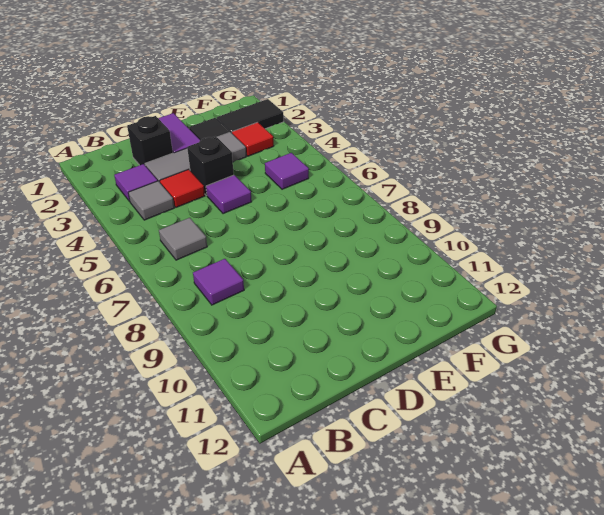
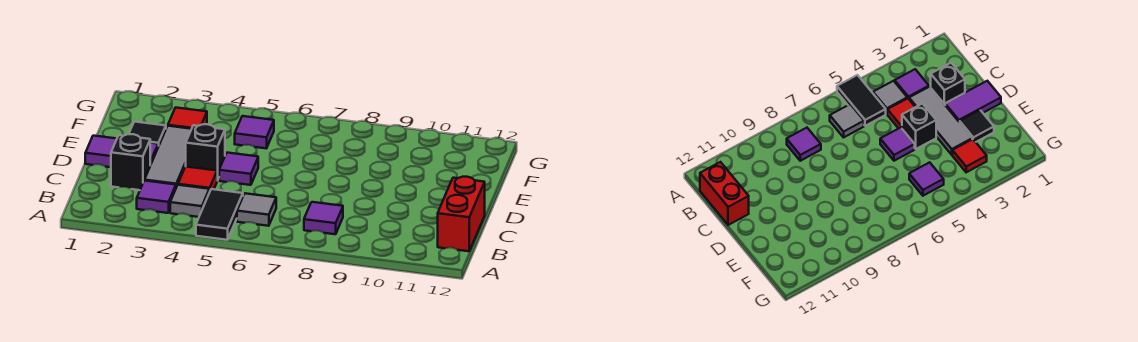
none -> red 1x2 brick [438,177,485,251]
black 1x2 tile [217,99,284,133] -> black 1x2 tile moved to [196,189,243,240]

